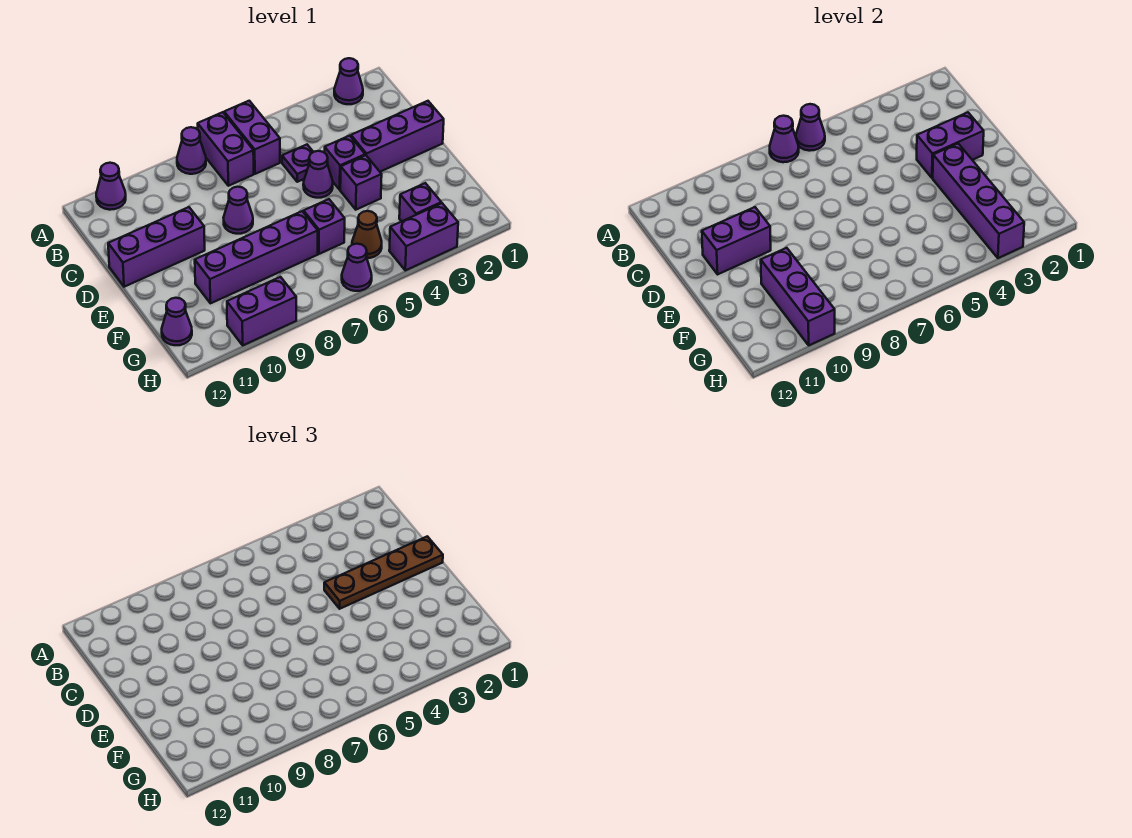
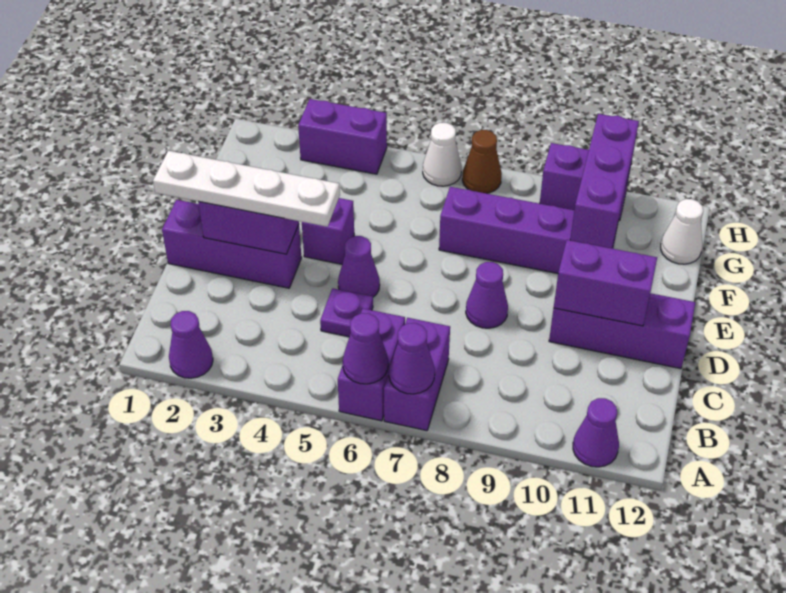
purple 1x1 cone [177,127,206,174] -> none
brown 1x4 plate [324,536,443,609] -> white 1x4 plate [153,151,340,227]
purple 1x1 brick [325,136,365,190] -> none
purple 1x4 brick [933,144,1024,258] -> none
purple 1x1 brick [304,199,345,254] -> none
purple 1x1 brick [399,183,441,221] -> none
brown 1x1 cone [352,211,382,258] -> brown 1x1 cone moved to [462,130,502,193]
purple 1x1 cone [162,298,192,345] -> white 1x1 cone [661,199,703,264]
purple 1x1 cone [342,244,372,291] -> white 1x1 cone [423,123,462,186]

